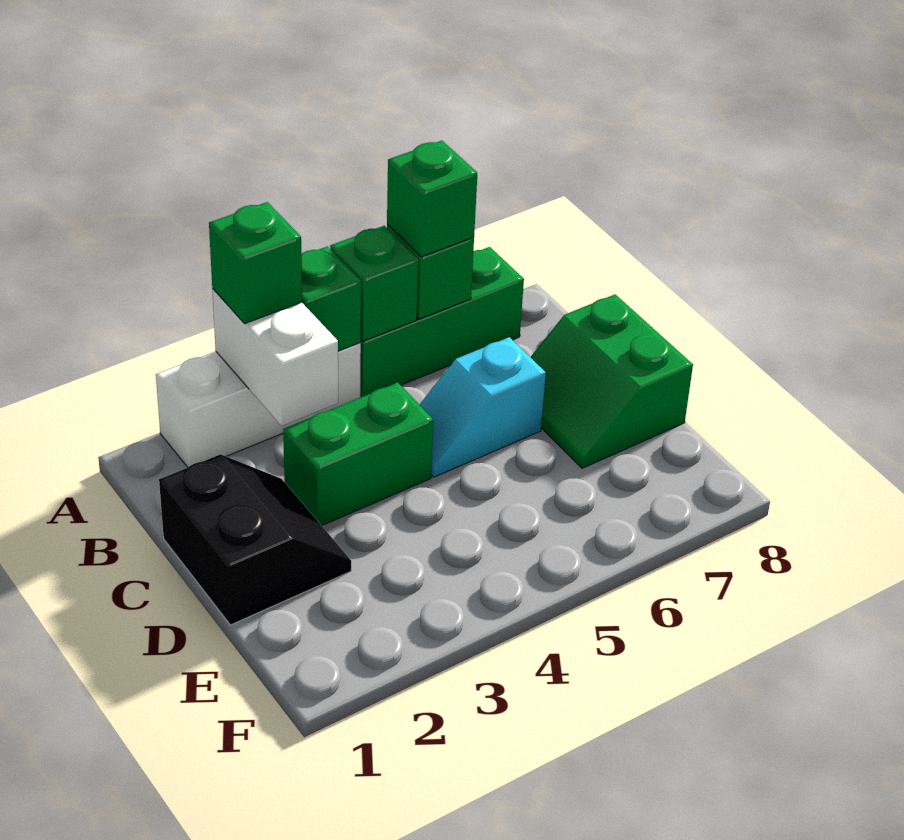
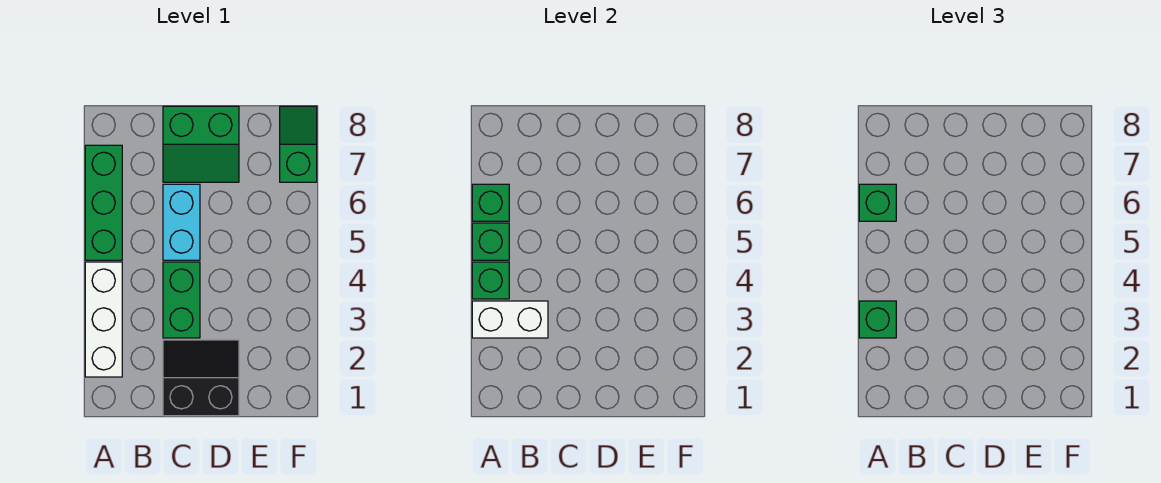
cyan 1x2 slope [419,337,546,477] -> cyan 1x2 brick [163,184,200,260]
none -> green 1x2 slope [280,106,317,182]

